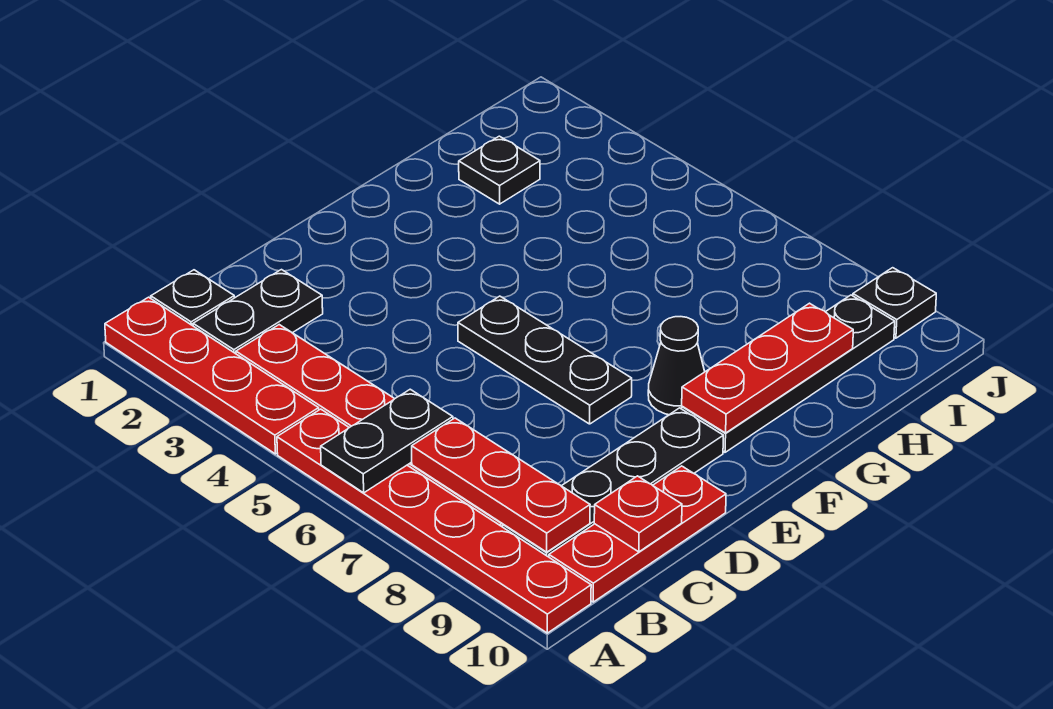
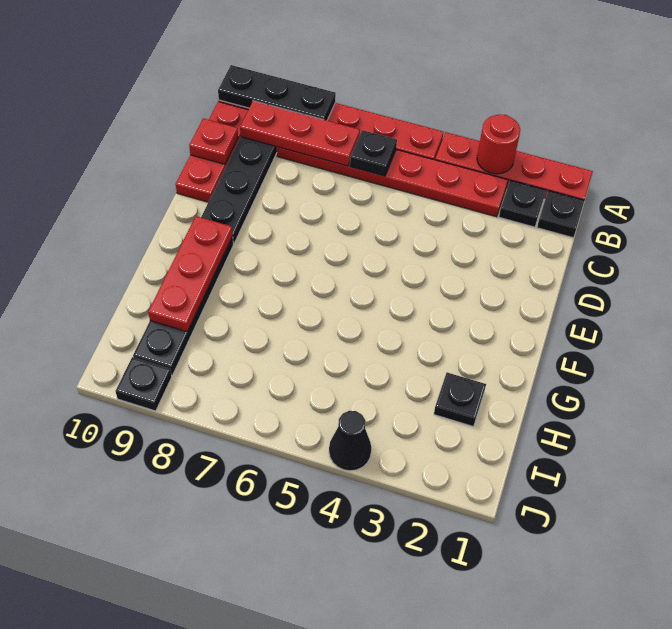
none -> red 1x1 round brick [477,114,520,174]
black 1x2 plate [321,389,453,493] -> black 1x1 plate [350,130,397,176]
black 1x2 plate [193,270,323,354] -> black 1x1 plate [499,180,546,227]
black 1x3 plate [458,296,632,424] -> black 1x3 plate moved to [218,65,336,120]
black 1x1 cone [648,317,705,415] -> black 1x1 cone moved to [329,411,371,471]

